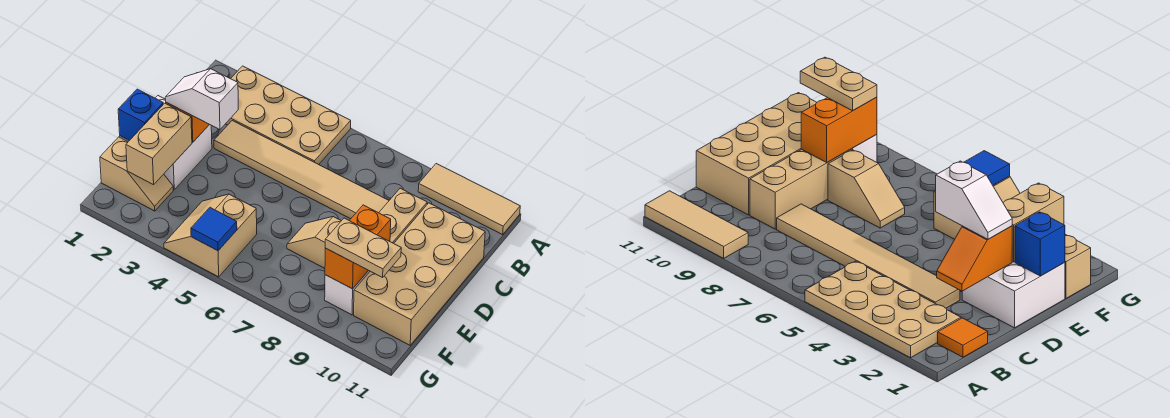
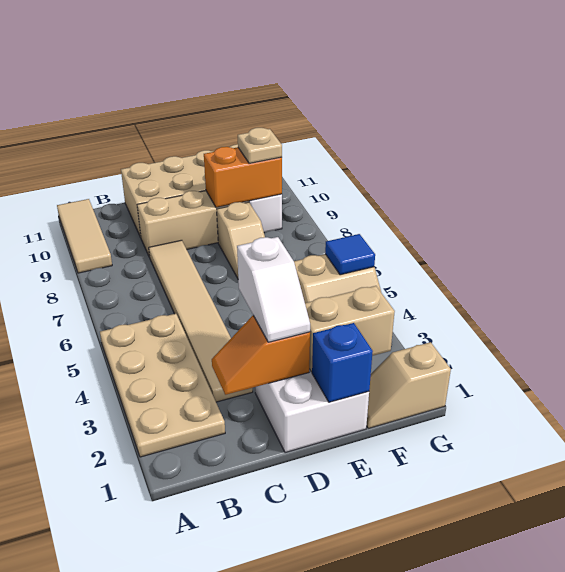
orange 1x1 tile [938,318,988,357] -> none
tan 1x2 slope [100,137,173,211] -> tan 1x2 slope turned to [367,342,451,429]
tan 1x2 plate [325,218,401,277] -> tan 1x1 plate [238,128,282,164]

